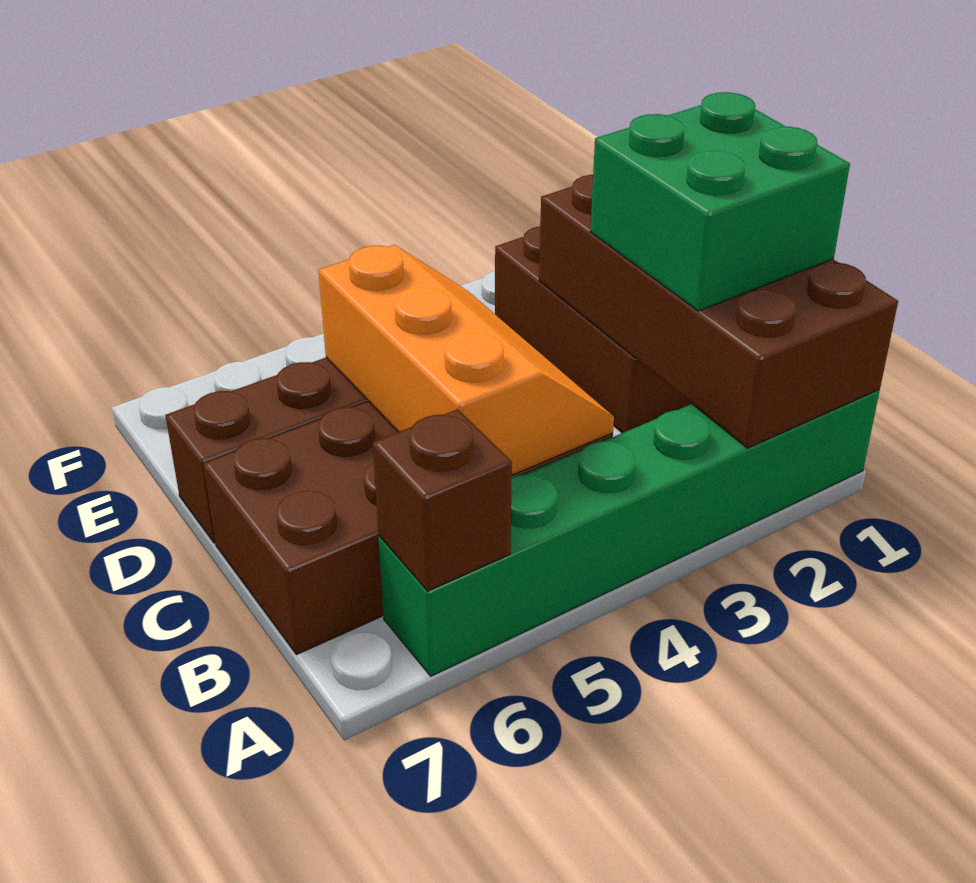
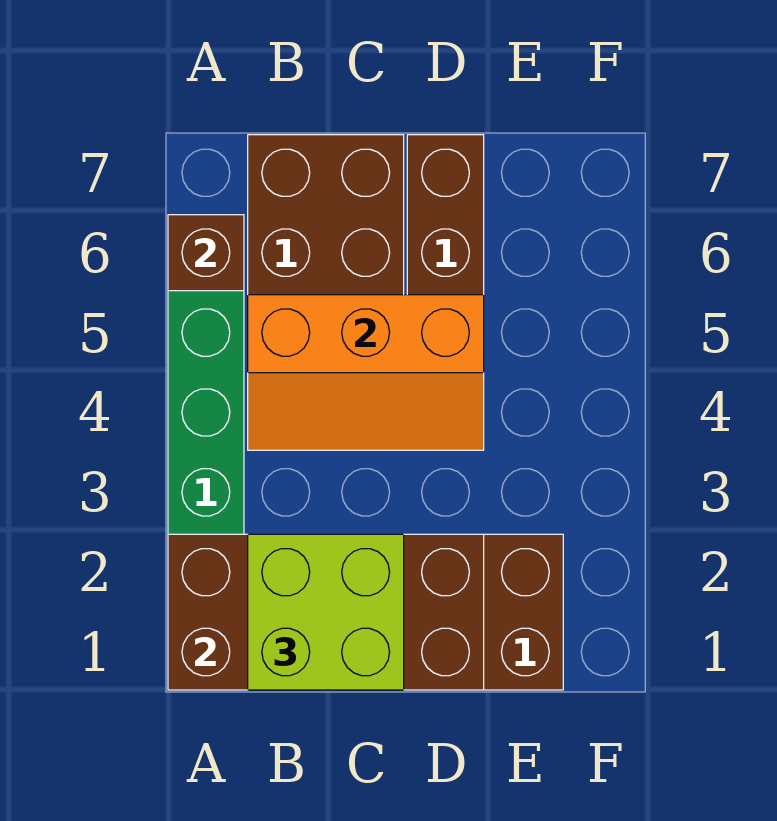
green 2x2 brick [590,92,850,311] -> lime 2x2 brick [248,534,404,690]

